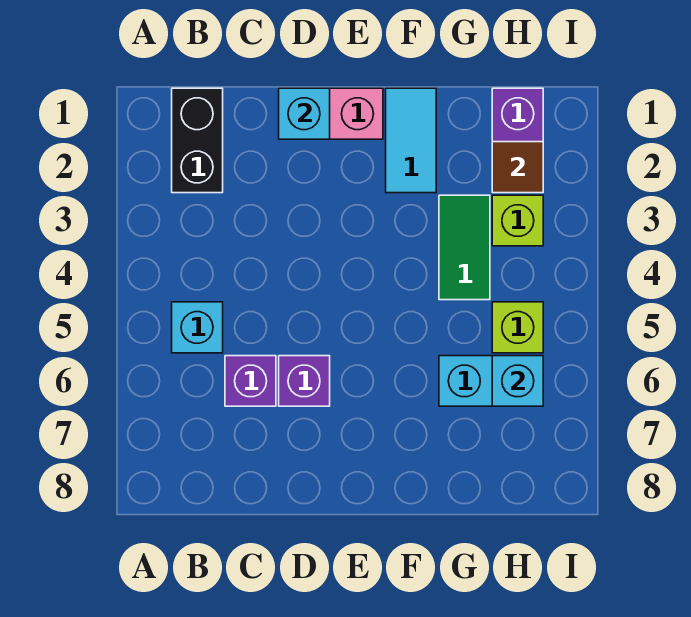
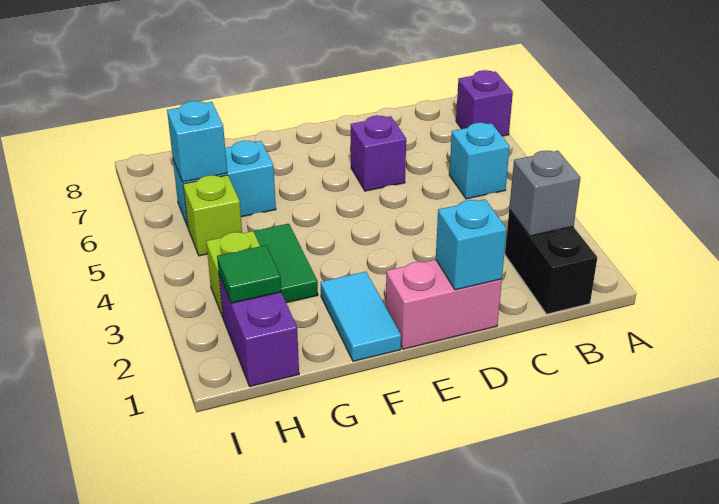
none -> grey 1x1 brick [509,151,580,236]
purple 1x1 brick [225,356,276,406] -> purple 1x1 brick moved to [456,70,513,136]
brown 1x1 tile [492,142,543,193] -> green 1x1 tile [217,245,281,303]

